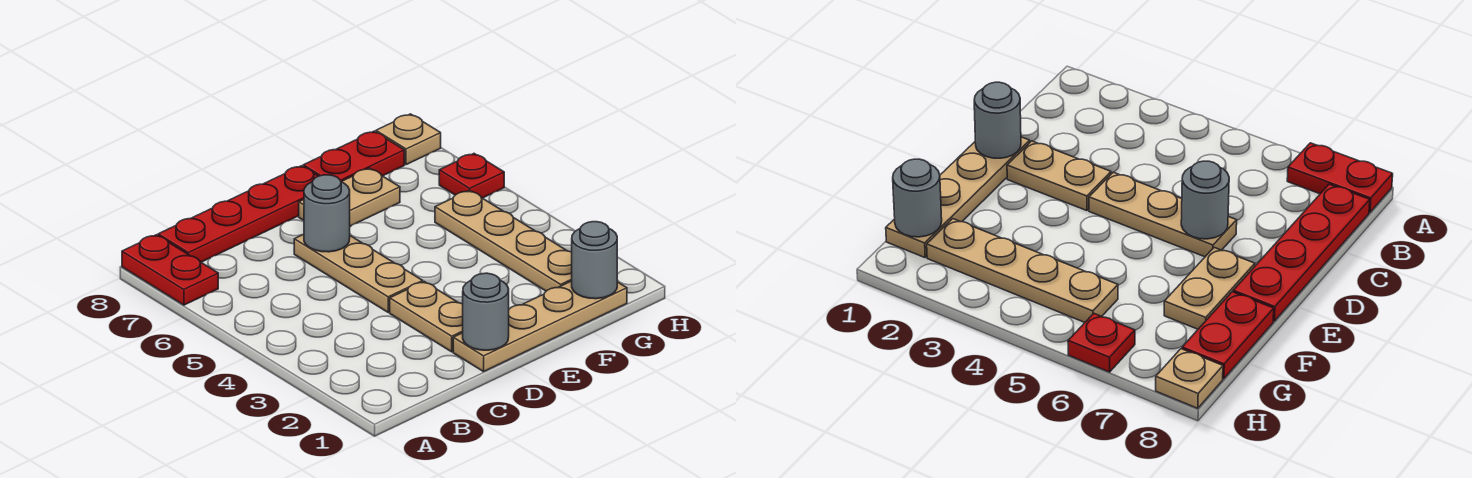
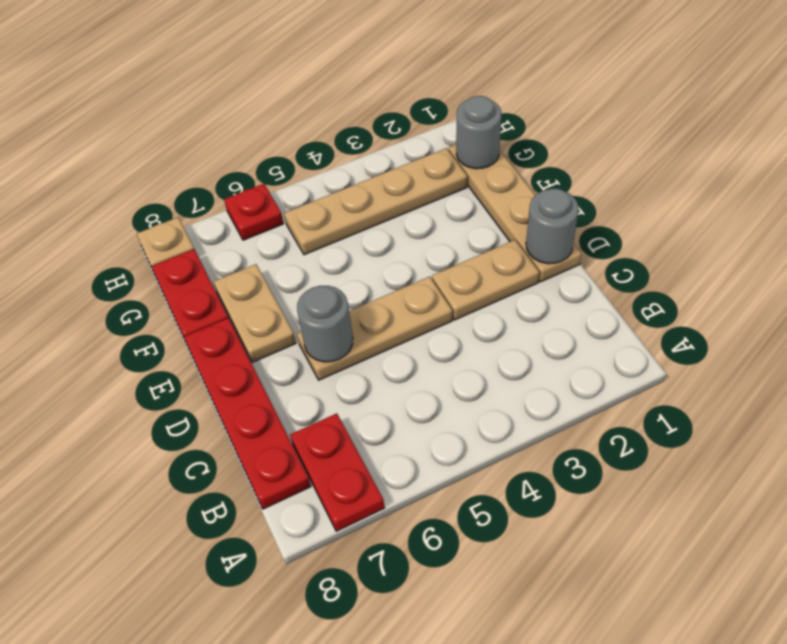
red 1x2 plate [122,235,218,305] -> red 1x2 plate turned to [290,413,384,531]

